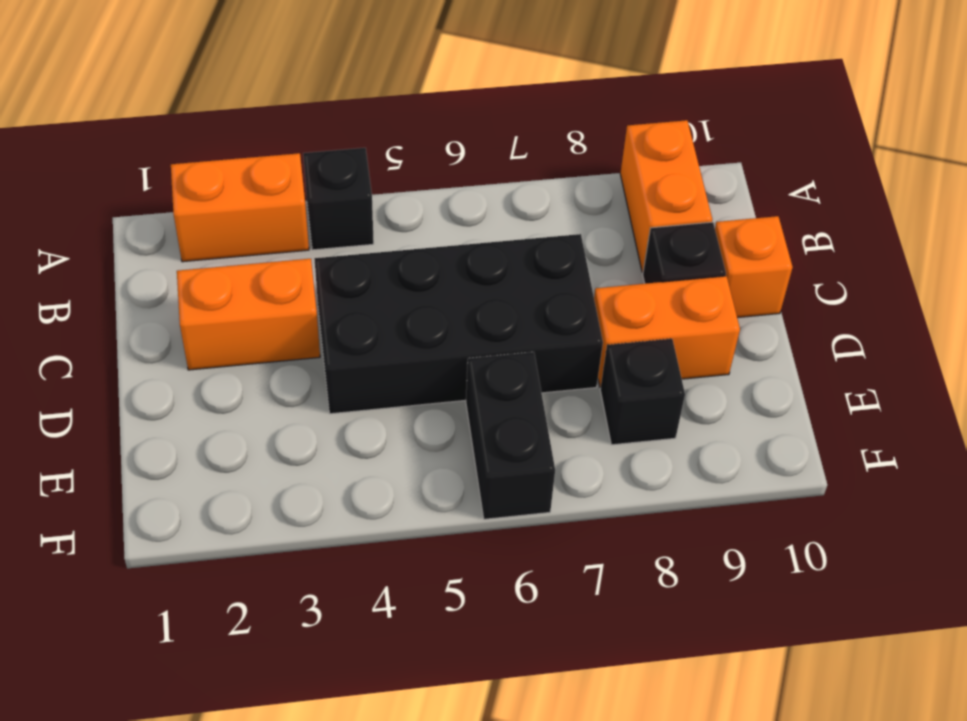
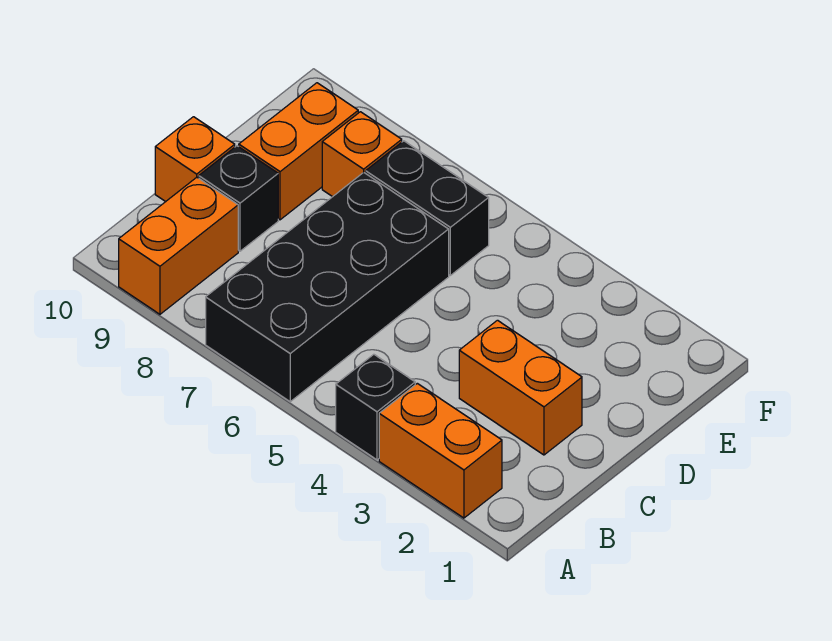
black 2x4 brick [314,234,603,414] -> black 2x4 brick turned to [206,172,449,402]
orange 1x2 brick [594,276,740,387] -> orange 1x2 brick turned to [239,83,358,220]
black 1x2 brick [466,352,555,519] -> black 1x2 brick turned to [366,141,489,275]
black 1x1 brick [600,339,685,445] -> orange 1x1 brick [322,112,402,197]

